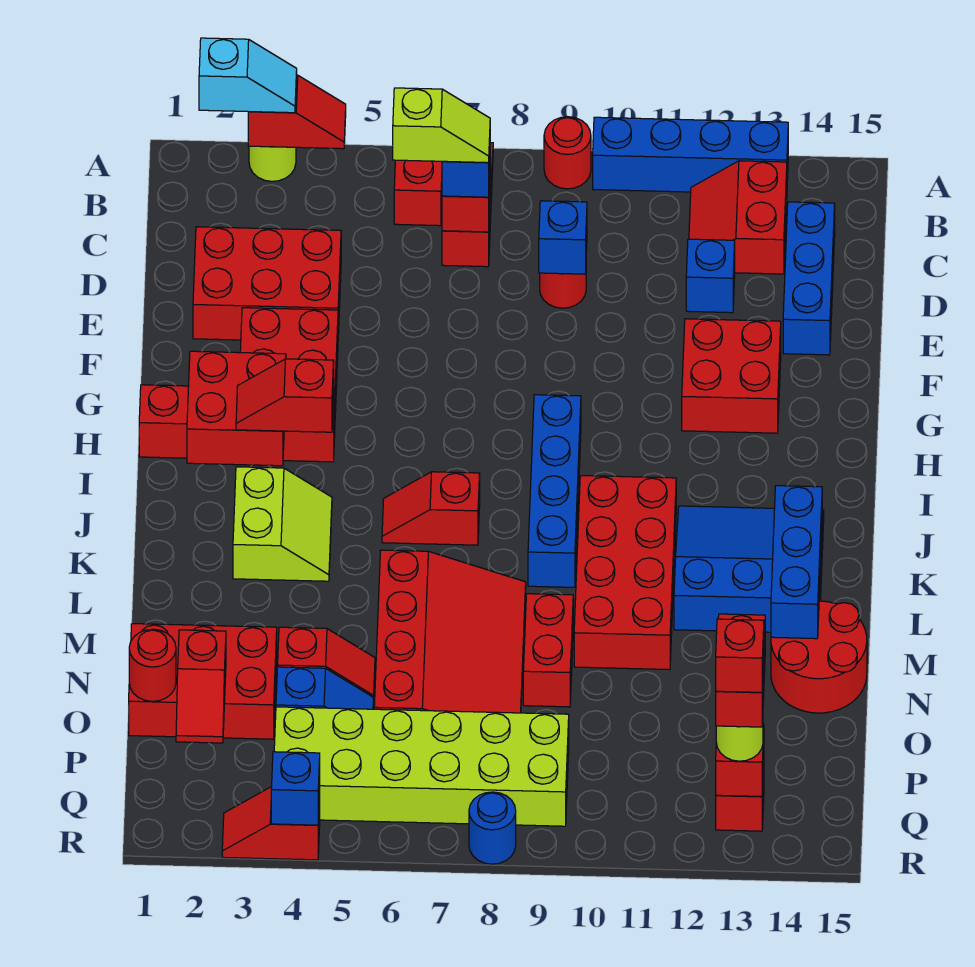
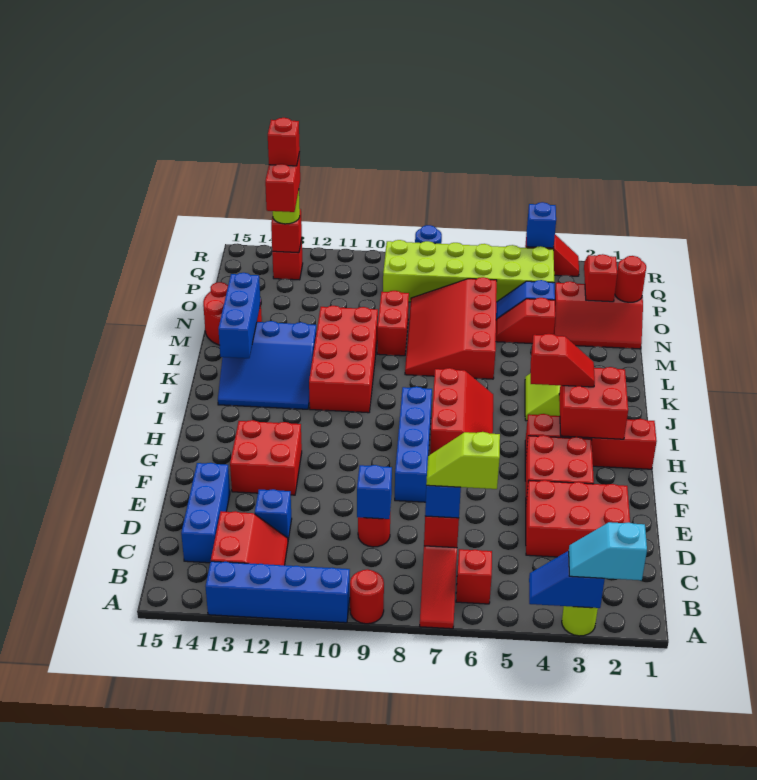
red 1x2 slope [248,75,346,149] -> blue 1x2 slope [529,551,605,608]
blue 1x4 brick [528,395,581,587] -> blue 1x4 brick moved to [395,387,432,502]
red 1x2 slope [382,472,480,545] -> red 2x3 slope [430,368,493,455]
red 2x3 brick [129,624,277,739] -> red 2x3 slope [554,281,643,349]

